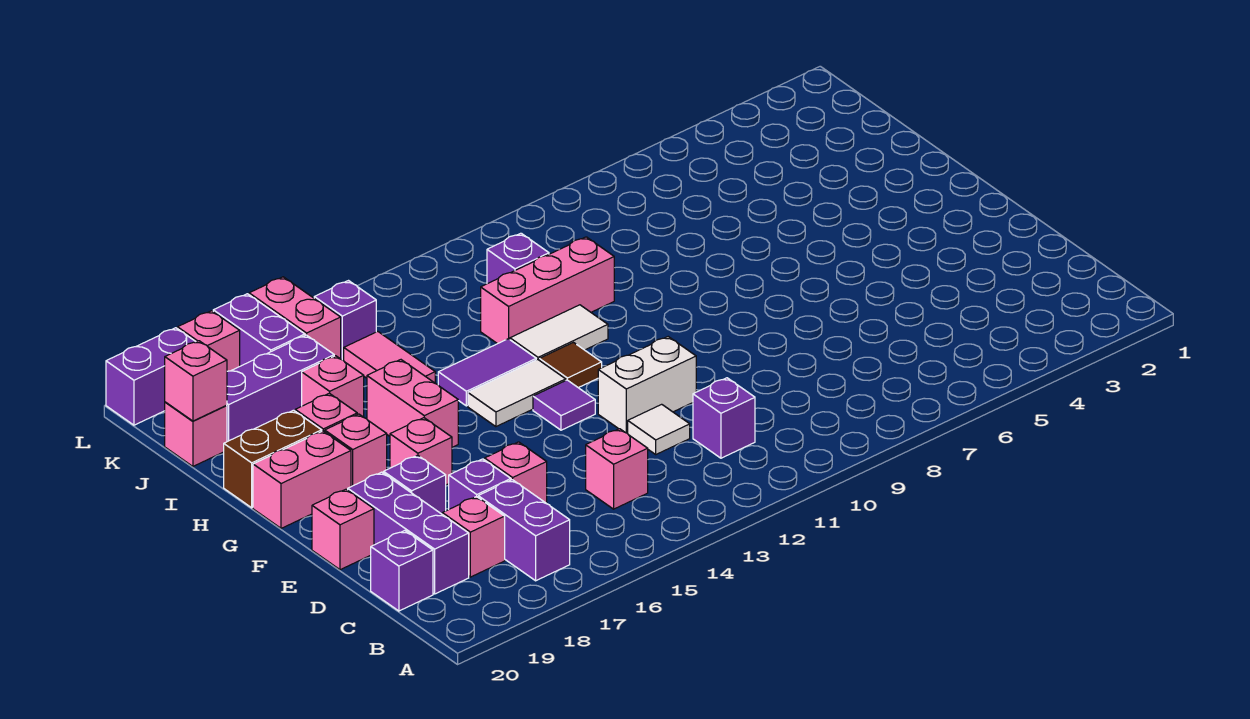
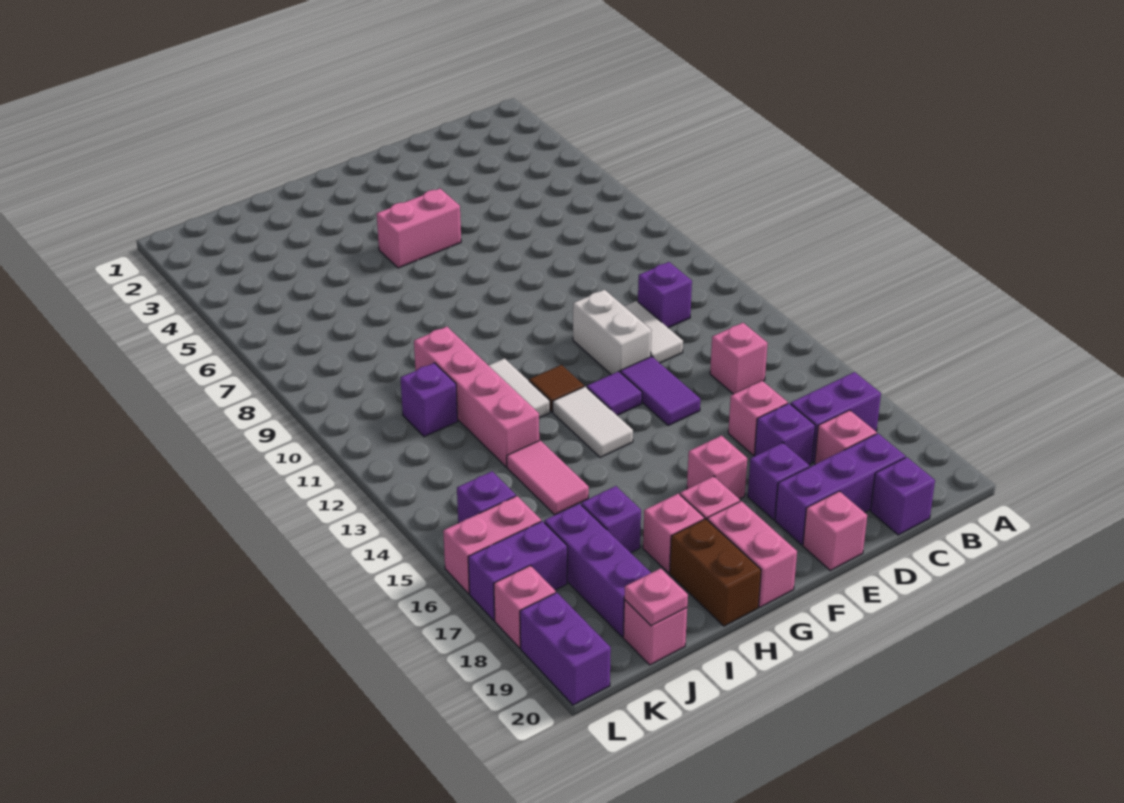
white 1x1 tile [628,404,690,454] -> white 1x2 tile [624,301,683,363]
pink 1x2 brick [367,360,458,447] -> pink 1x2 brick moved to [377,189,461,268]
purple 1x2 tile [438,339,536,406] -> purple 1x2 tile moved to [620,356,700,425]
pink 1x3 brick [481,237,614,344] -> pink 1x4 brick [414,327,539,467]
pink 1x2 tile [344,331,435,383] -> pink 1x2 tile turned to [507,440,589,515]
pink 1x1 brick [302,356,364,417] -> purple 1x1 brick [581,486,641,553]
pink 1x1 brick [165,341,227,421] -> pink 1x1 plate [624,568,688,626]

